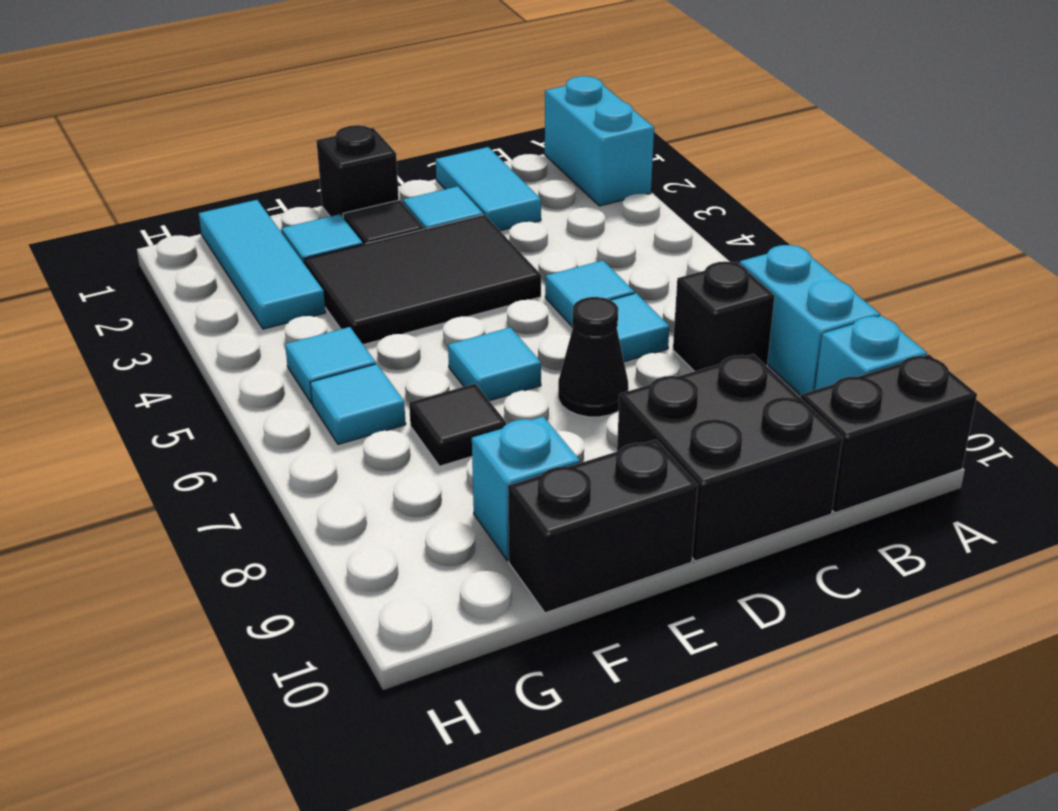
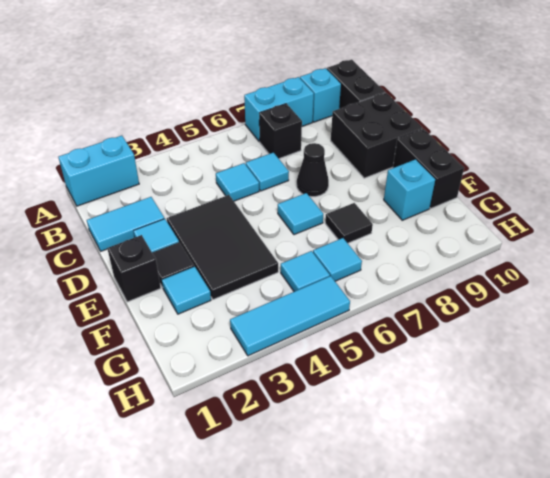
cyan 1x3 tile [199,200,325,329] -> cyan 1x3 tile moved to [230,276,350,356]

